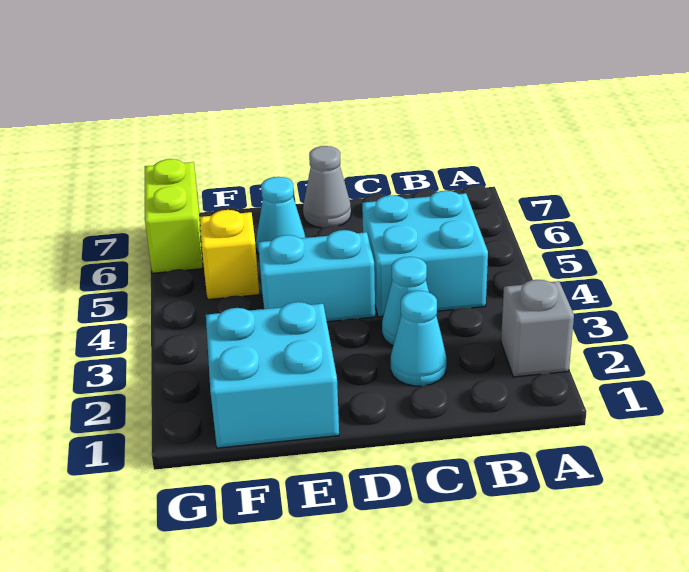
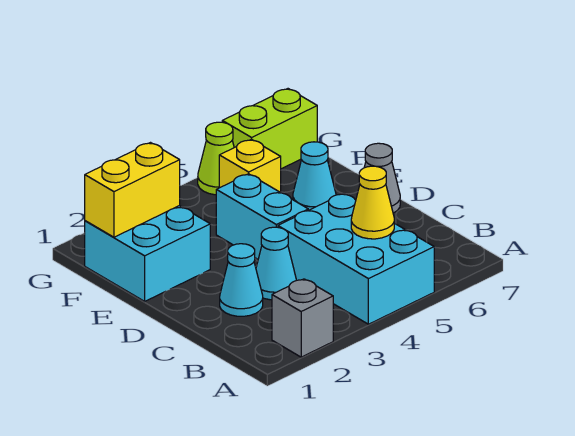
cyan 2x2 brick [362,191,488,317] -> cyan 2x3 brick [278,193,434,324]
none -> yellow 1x1 cone [351,166,394,239]
none -> yellow 1x2 brick [85,143,180,237]
none -> lime 1x1 cone [198,122,234,195]

